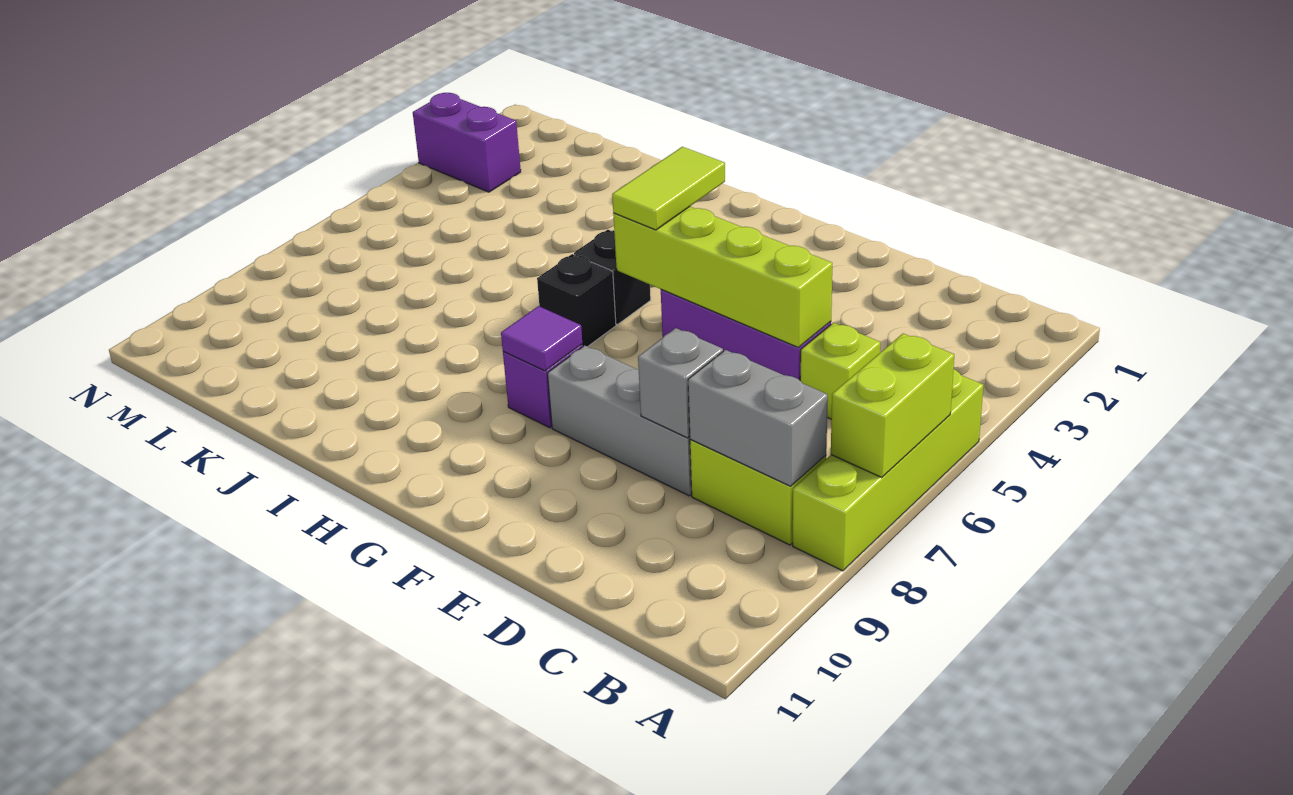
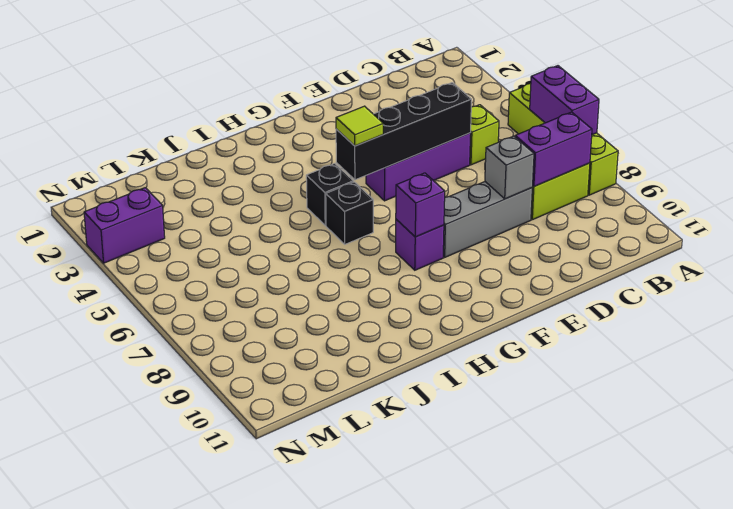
lime 1x2 brick [831,334,954,478] -> purple 1x2 brick [530,66,599,135]
grey 1x2 brick [688,350,828,486] -> purple 1x2 brick [515,112,592,186]
lime 1x4 brick [613,207,832,347] -> black 1x4 brick [336,83,472,180]
lime 1x2 tile [612,147,725,230] -> lime 1x1 tile [336,106,383,146]
purple 1x1 tile [501,306,582,371] -> purple 1x1 brick [396,173,445,237]

